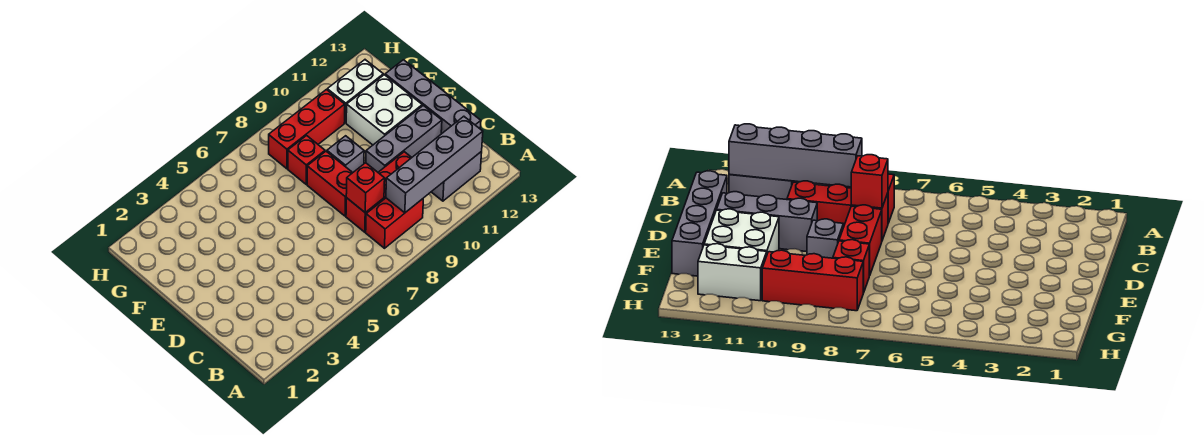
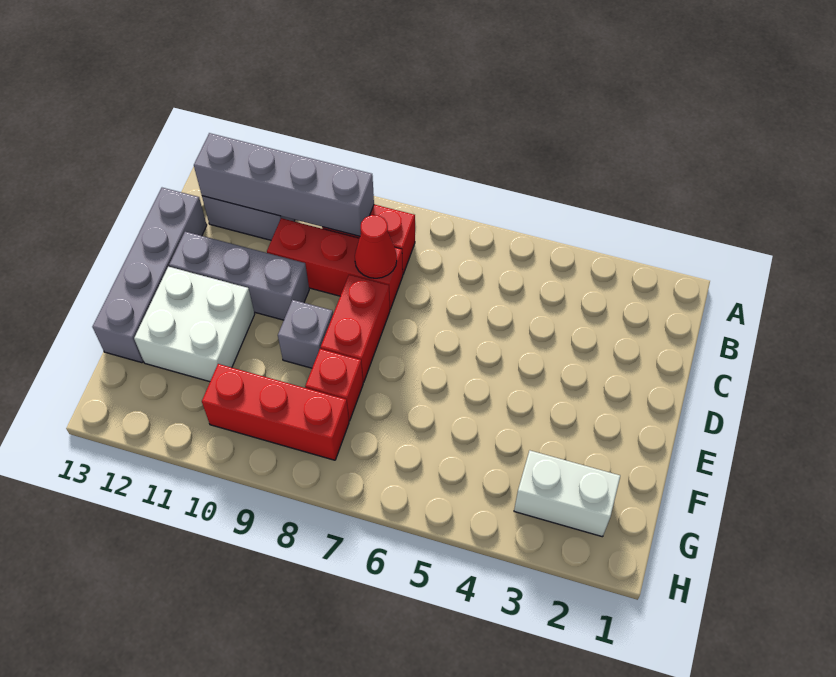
red 1x1 brick [346,163,385,213] -> red 1x1 cone [355,215,397,278]
white 1x2 brick [327,60,383,123] -> white 1x2 brick moved to [514,451,620,537]

